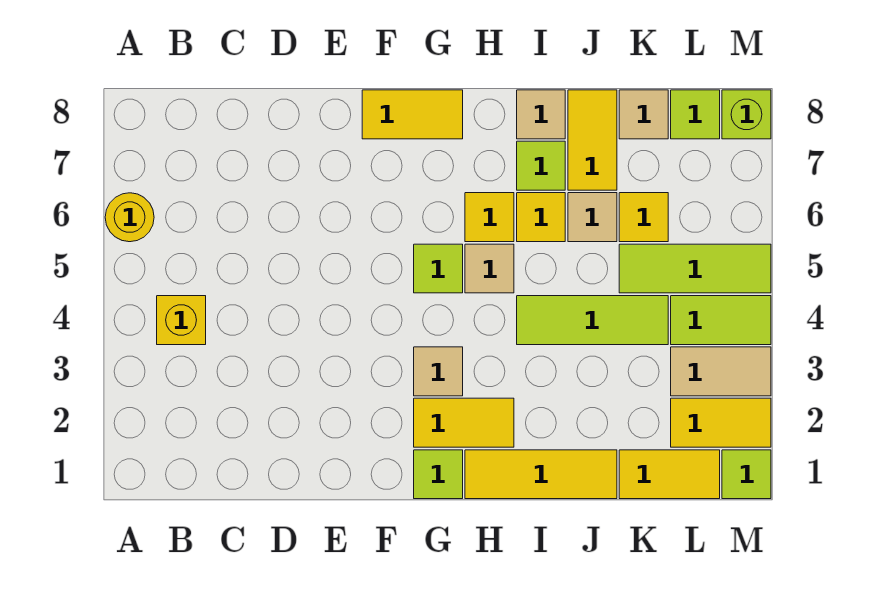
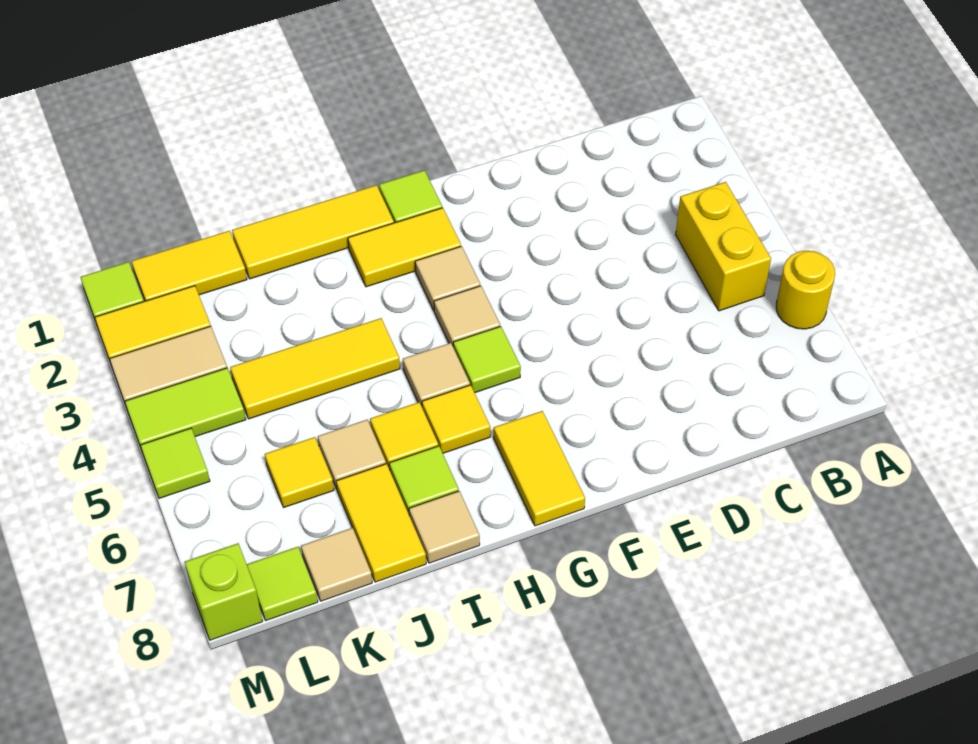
yellow 1x1 brick [157,296,206,345] -> yellow 1x2 brick [676,182,771,311]
yellow 1x2 tile [362,90,463,139] -> yellow 1x2 tile turned to [494,411,585,526]
none -> tan 1x1 tile [434,286,500,348]
lime 1x3 tile [517,296,668,345] -> yellow 1x3 tile [230,318,400,419]
lime 1x3 tile [619,244,771,293] -> lime 1x1 tile [141,428,210,498]

